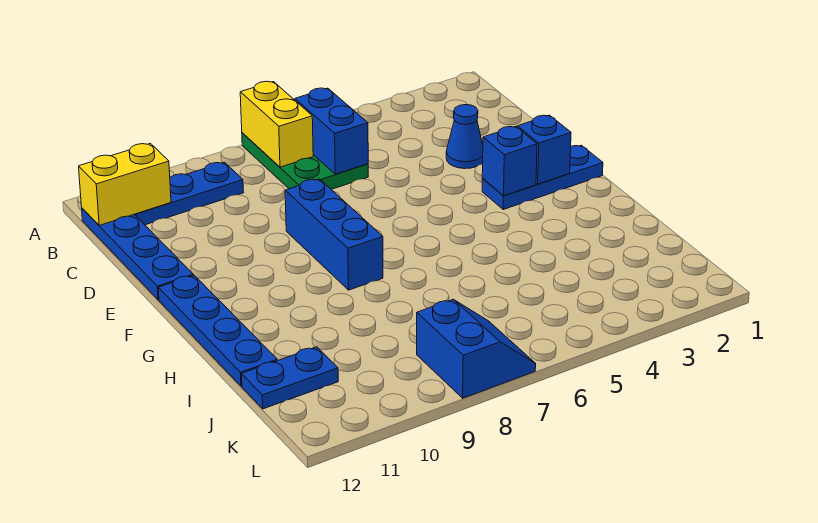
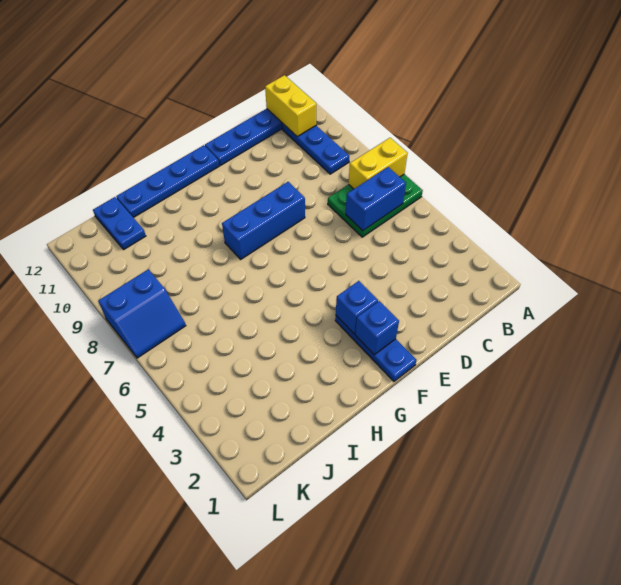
blue 1x1 cone [446,105,483,169] -> none

